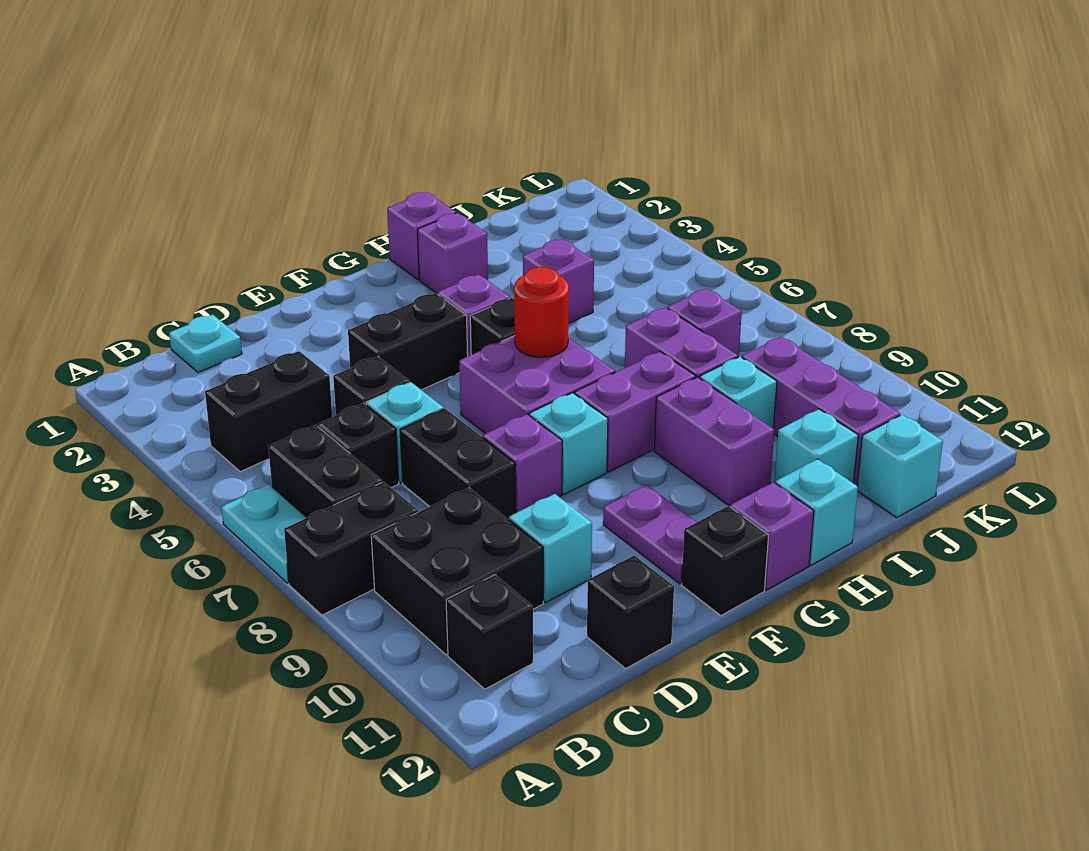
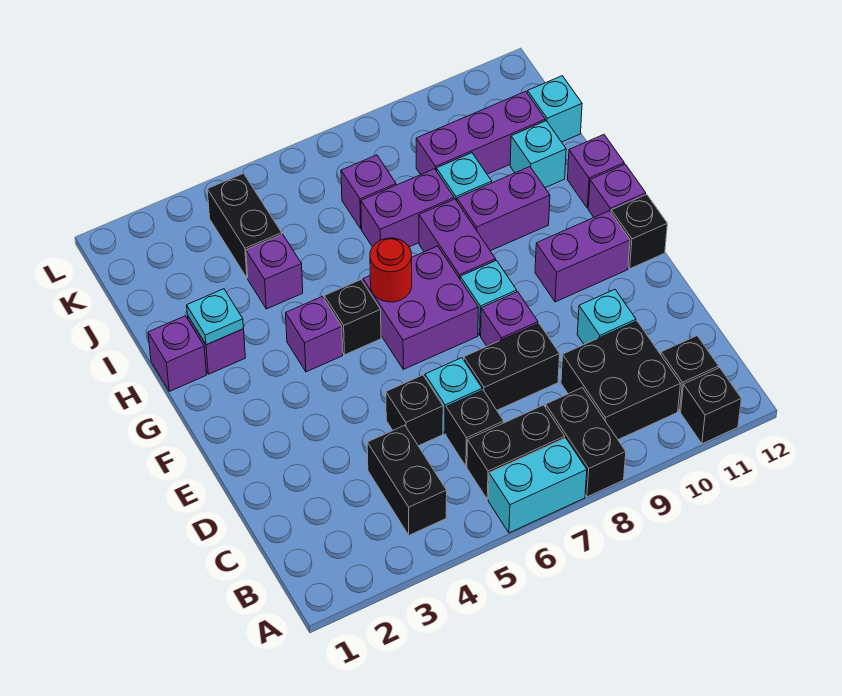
cyan 1x2 plate [222,485,307,583] -> cyan 1x2 brick [488,438,587,533]
cyan 1x1 plate [169,315,242,373] -> cyan 1x1 plate moved to [187,289,244,345]
black 1x1 brick [587,555,674,669] -> black 1x1 brick moved to [681,368,741,444]
black 1x2 brick [348,293,468,390] -> black 1x2 brick moved to [207,173,282,278]
purple 1x2 plate [603,485,697,584] -> purple 1x2 brick [535,211,630,302]
cyan 1x1 brick [776,459,858,565] -> purple 1x1 brick [567,135,624,208]

